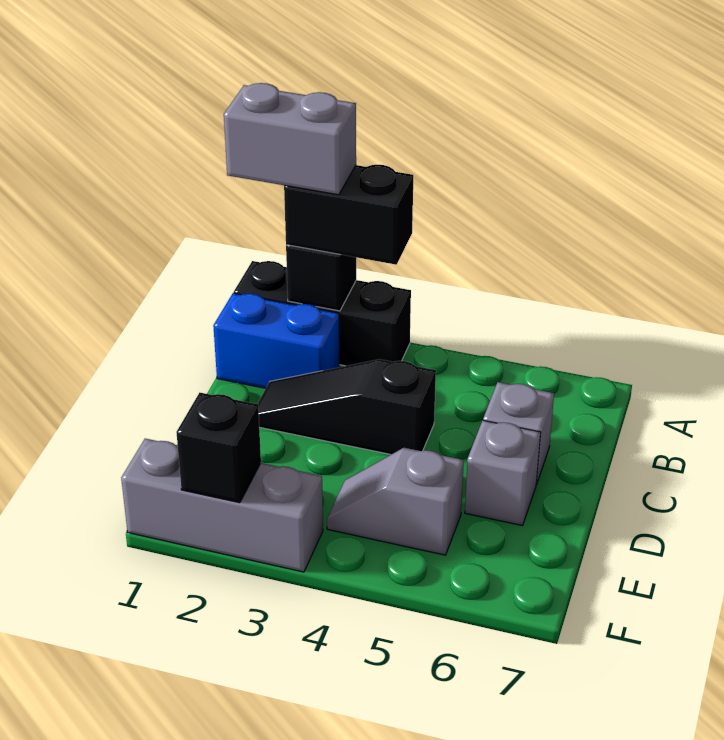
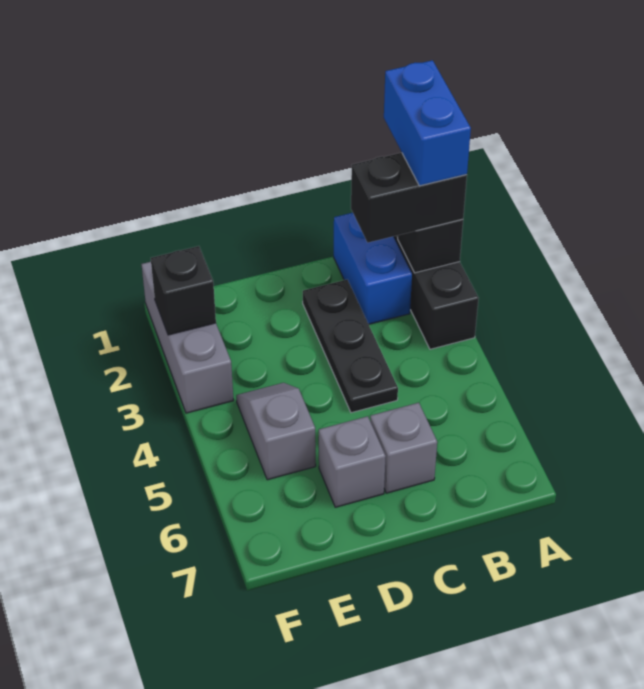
grey 1x2 brick [224,83,356,195] -> blue 1x2 brick [384,60,471,186]
black 1x2 brick [284,165,413,265] -> black 1x2 brick turned to [351,153,467,243]
black 1x3 slope [258,359,436,454] -> black 1x3 plate [303,280,398,413]

